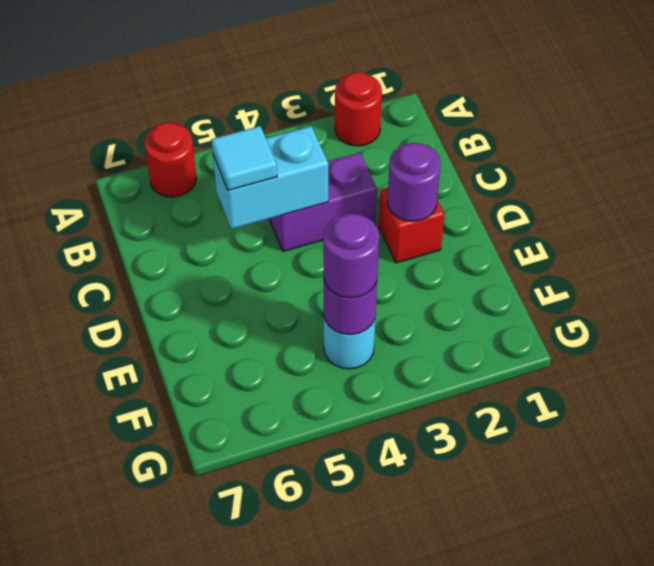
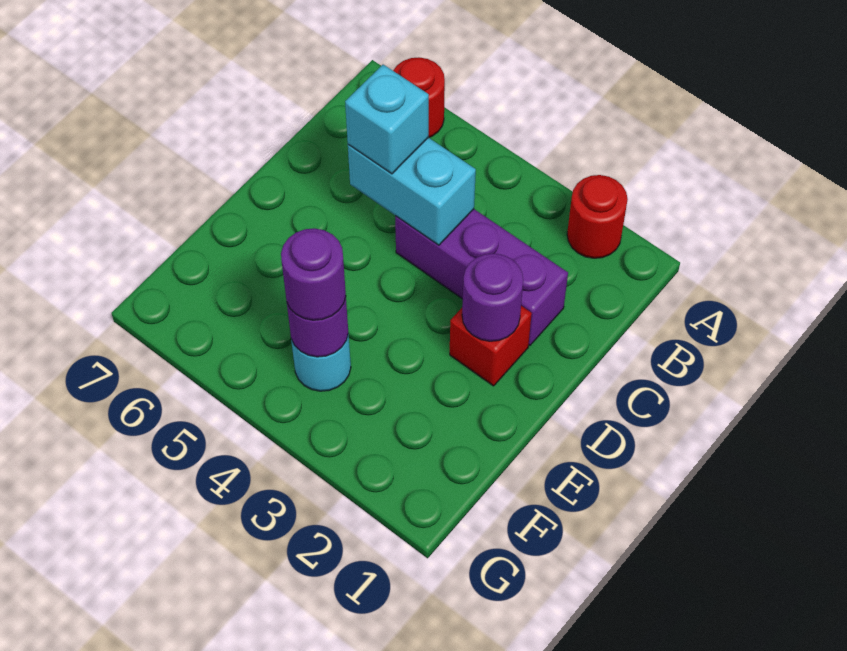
purple 1x2 brick [269,153,377,251] -> purple 1x3 brick [395,209,568,346]
cyan 1x1 tile [211,126,277,190] -> cyan 1x1 brick [345,65,429,174]

